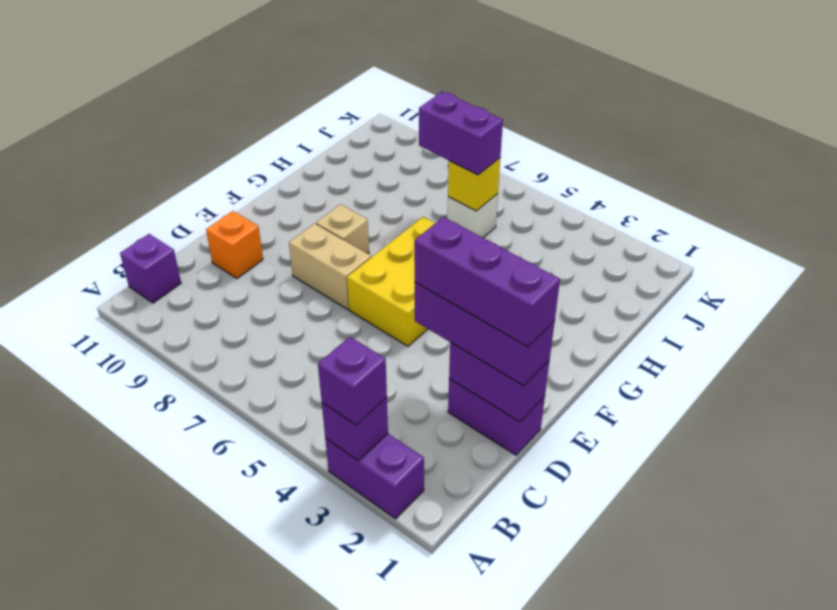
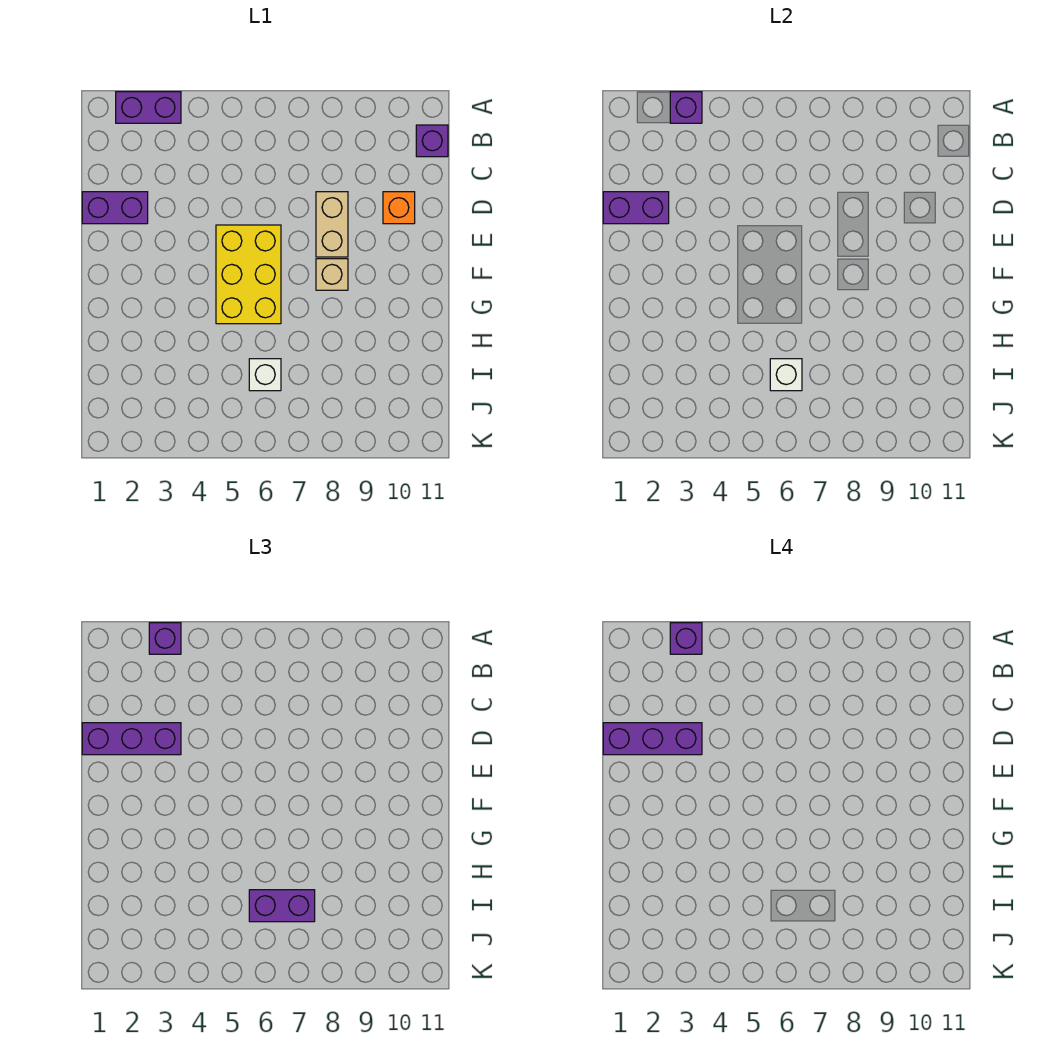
none -> purple 1x1 brick [670,623,702,654]
tan 1x2 brick [289,223,371,309] -> tan 1x2 brick turned to [316,192,348,257]
yellow 1x1 brick [448,158,500,211] -> white 1x1 brick [770,359,802,391]

